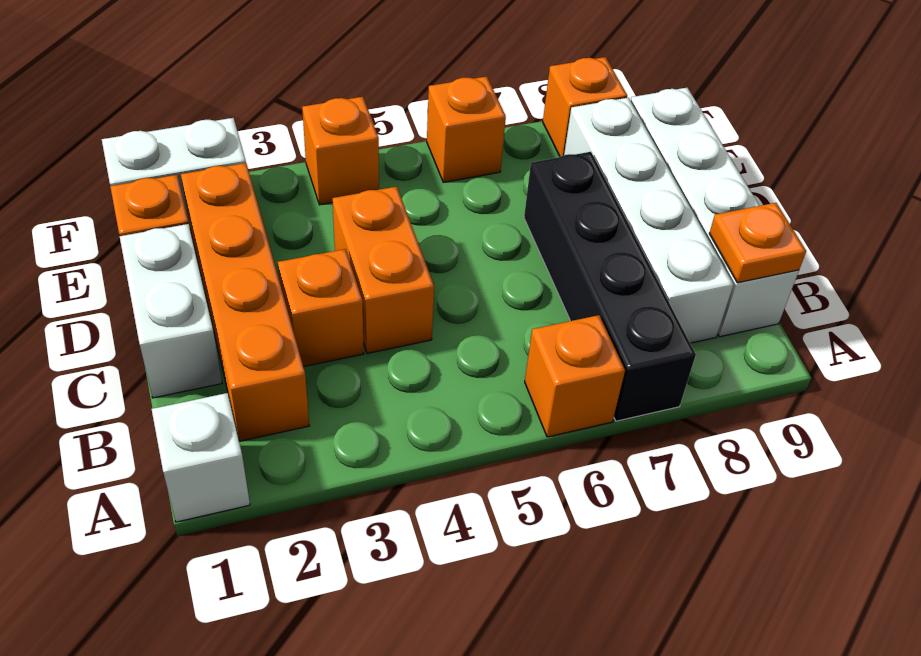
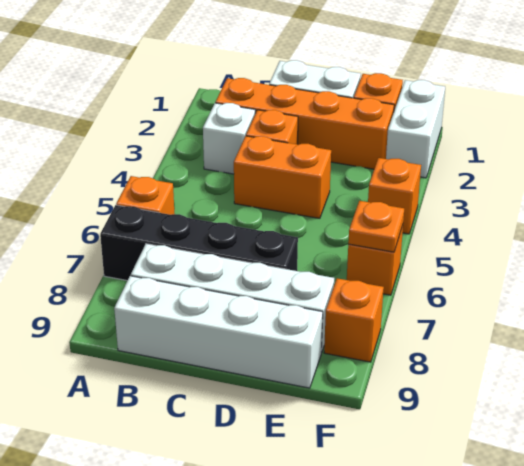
white 1x1 brick [152,393,250,522] -> white 1x1 brick moved to [203,103,255,174]
orange 1x1 plate [709,203,806,283] -> orange 1x1 plate moved to [348,201,404,252]

